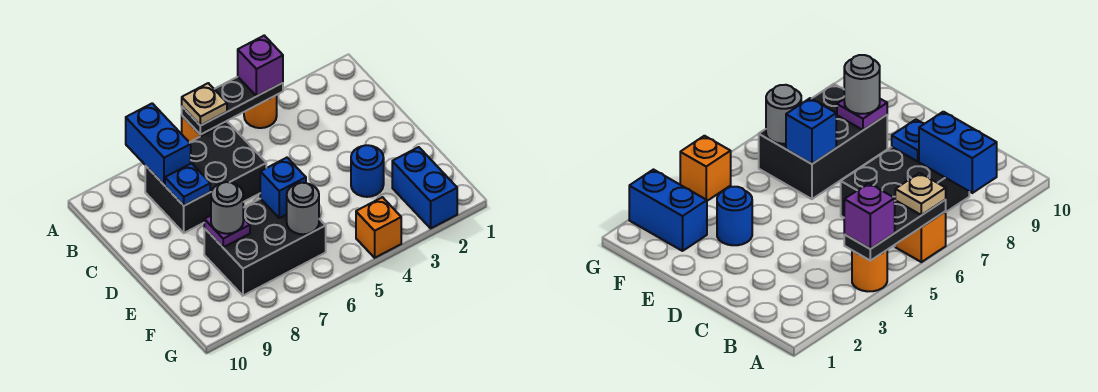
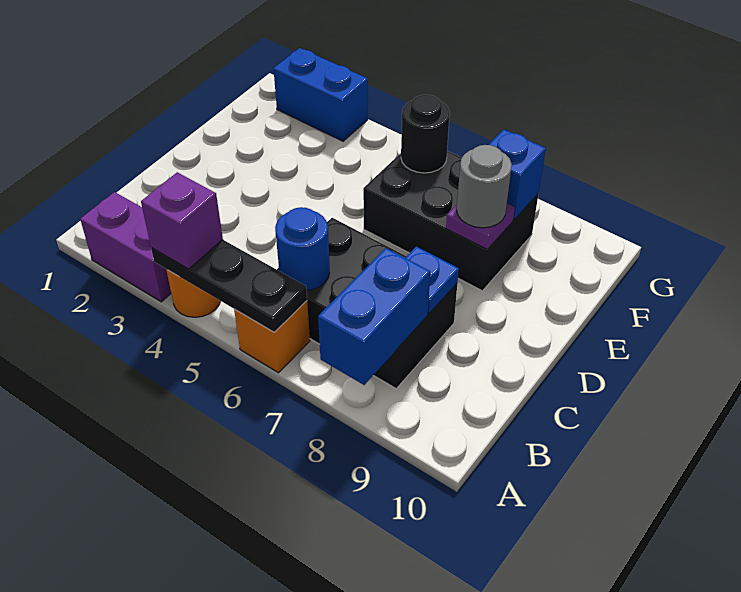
none -> purple 1x2 brick [80,192,171,302]
tan 1x1 plate [182,83,227,126] -> none
blue 1x1 round brick [351,145,384,197] -> blue 1x1 round brick moved to [275,207,330,290]
blue 1x1 brick [260,158,306,218] -> blue 1x1 brick moved to [489,129,546,220]
blue 1x2 brick [392,147,457,228] -> blue 1x2 brick turned to [273,48,368,141]
grey 1x1 round brick [287,183,319,234] -> black 1x1 round brick [401,95,450,173]
orange 1x1 brick [356,197,401,258] -> none

